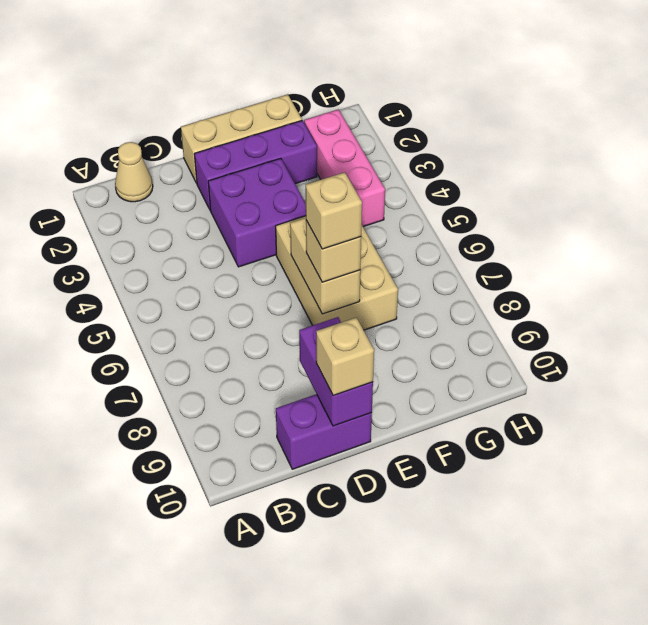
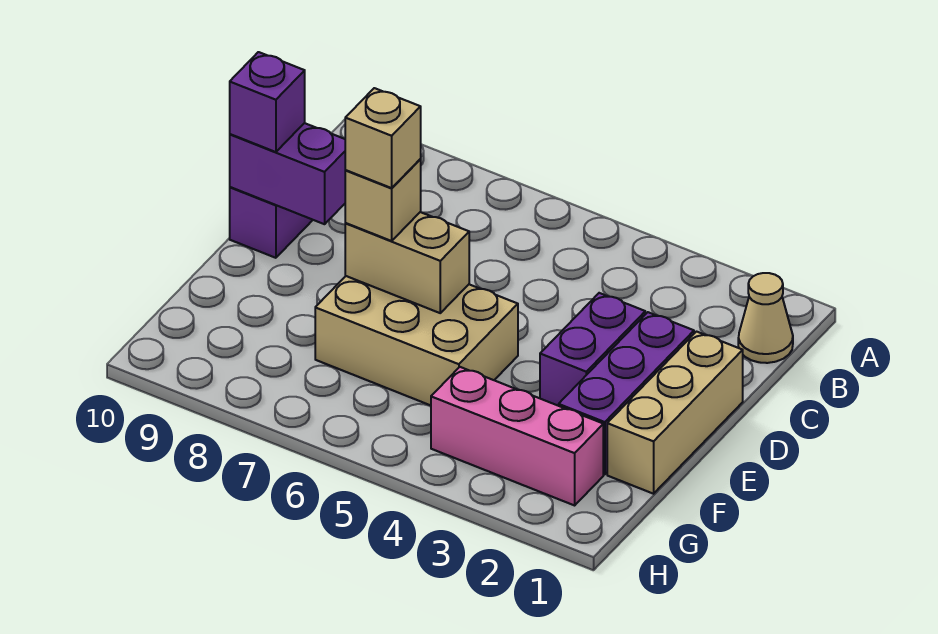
purple 2x2 brick [208,158,306,267] -> purple 1x2 brick [540,293,645,406]
tan 1x1 brick [316,317,374,396] -> purple 1x1 brick [230,52,305,152]

